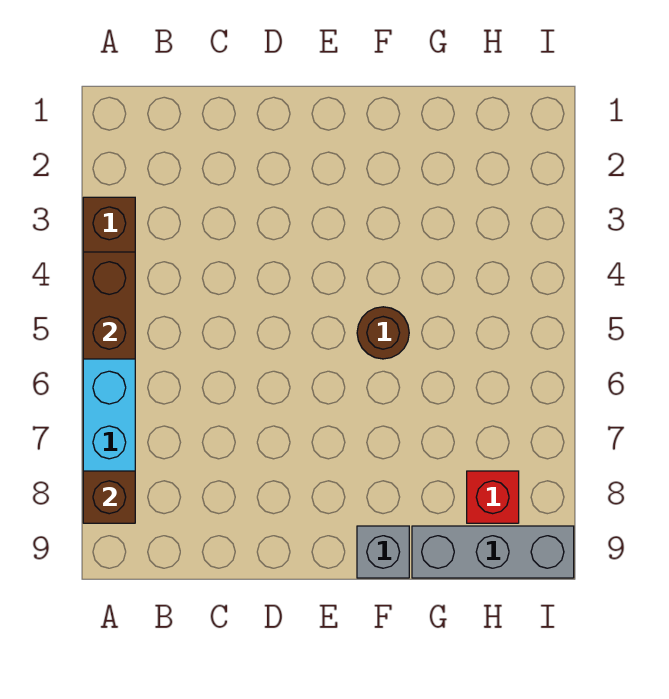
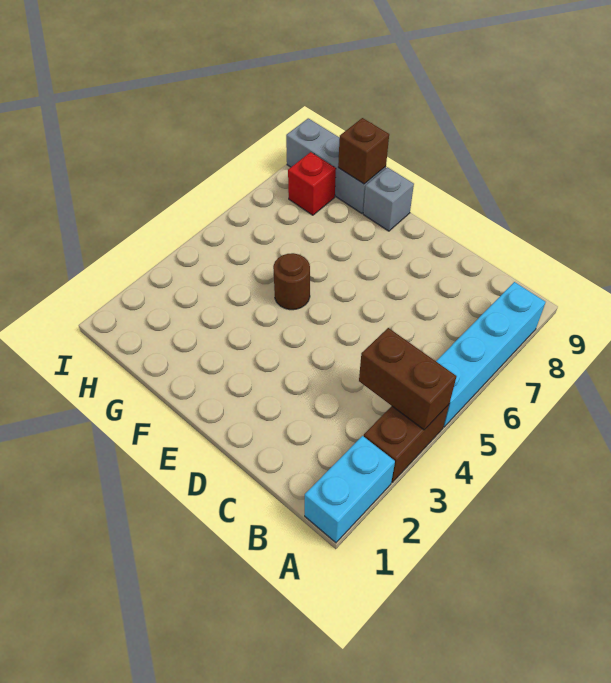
none -> cyan 1x2 brick [305,436,395,543]
brown 1x2 brick [83,252,135,359] -> brown 1x2 brick turned to [359,328,456,430]
brown 1x1 brick [83,471,135,523] -> brown 1x1 brick moved to [338,118,389,184]

